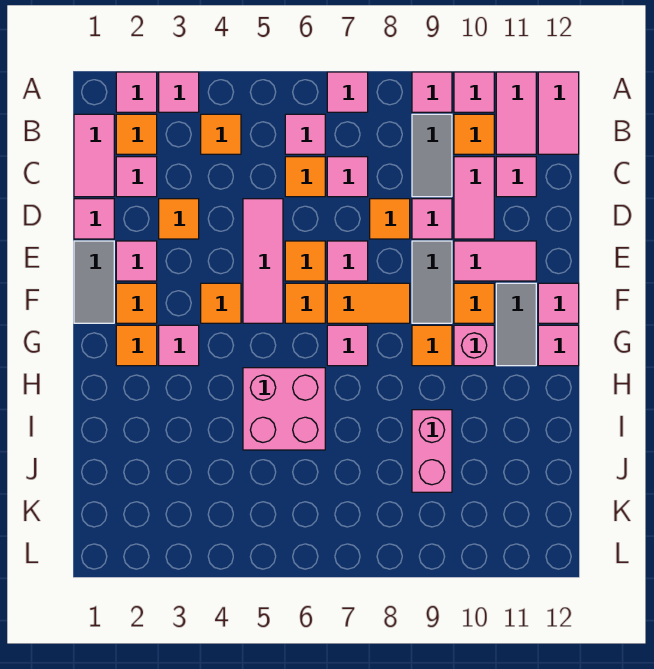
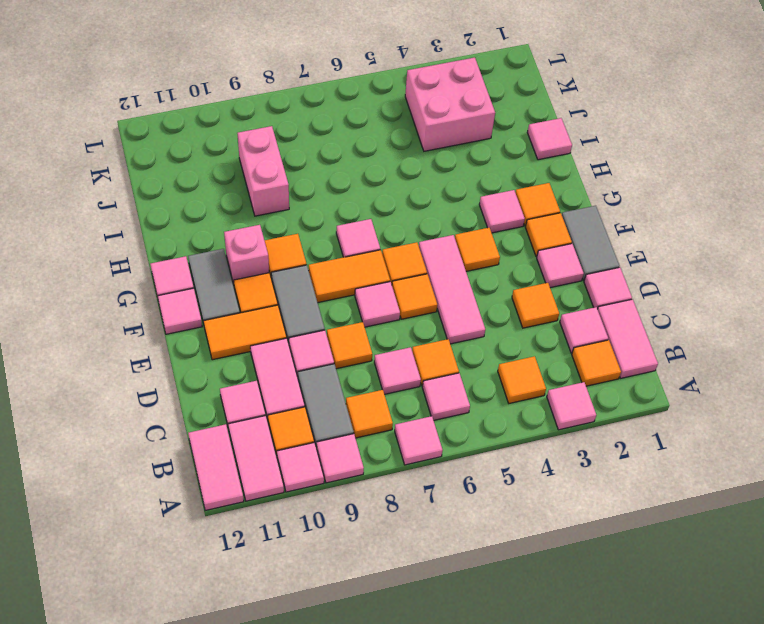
pink 1x1 tile [116,72,157,112] -> pink 1x1 tile moved to [527,118,572,160]
none -> orange 1x1 tile [346,390,393,438]
pink 1x2 tile [454,241,536,281] -> orange 1x2 tile [204,305,287,360]
pink 2x2 brick [243,368,325,450] -> pink 2x2 brick moved to [405,58,495,151]

